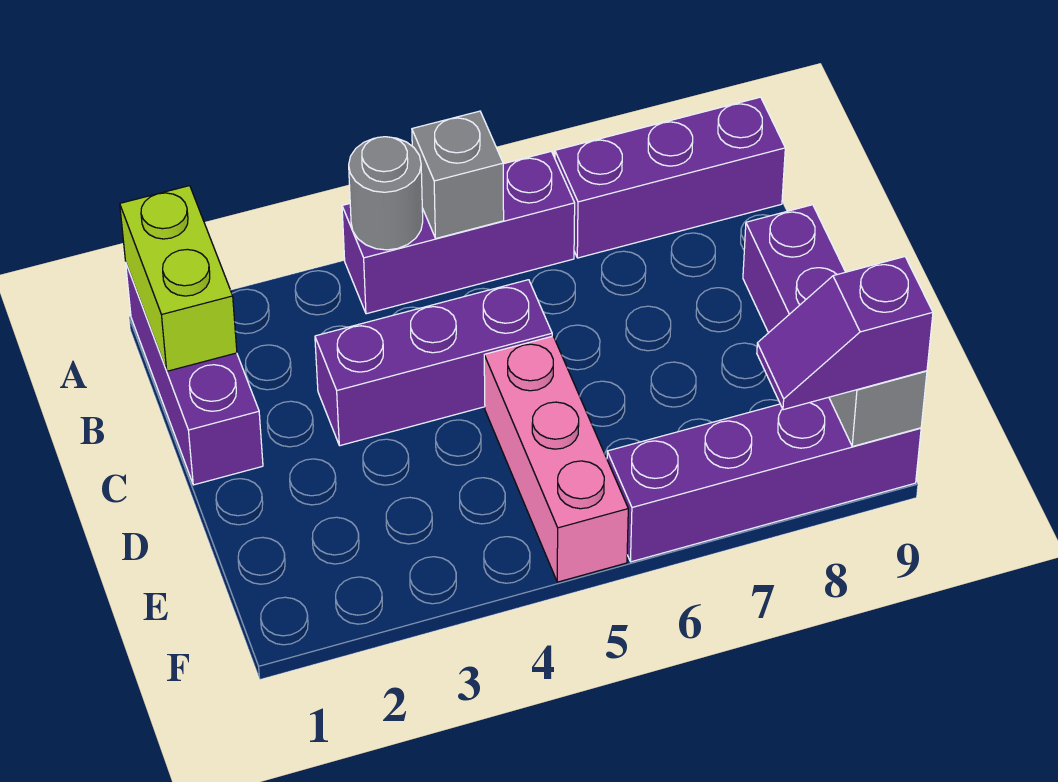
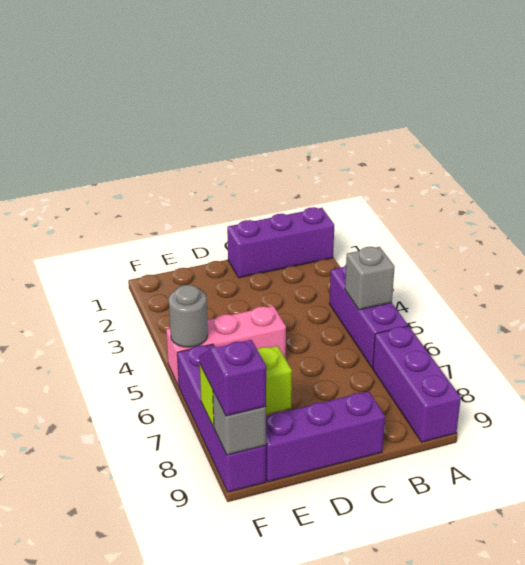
lime 1x2 brick [120,186,237,371] -> lime 1x2 brick moved to [200,346,292,427]
grey 1x1 round brick [349,137,423,250] -> grey 1x1 round brick moved to [169,285,208,347]
purple 1x3 brick [315,280,552,446] -> none

